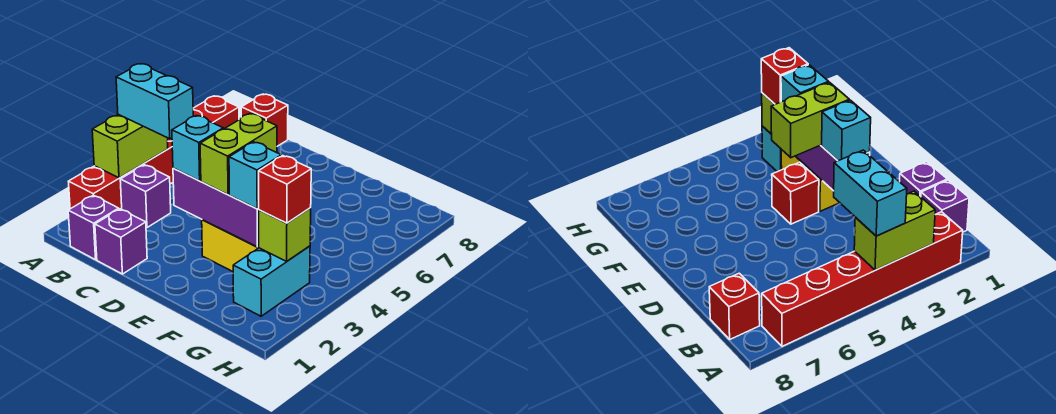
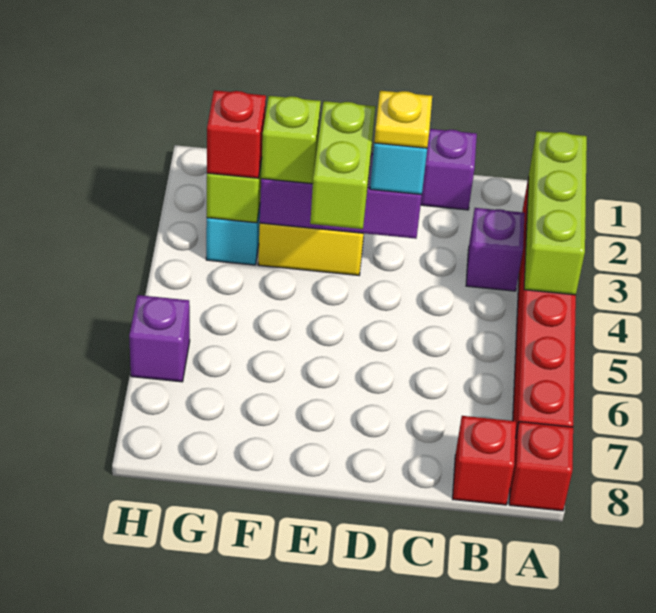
lime 1x2 brick [92,114,168,178] -> lime 1x3 brick [524,131,587,295]
cyan 1x2 brick [116,64,193,139] -> none
purple 1x1 brick [68,195,119,260] -> purple 1x1 brick moved to [129,295,190,382]
none -> yellow 1x1 plate [374,91,432,148]
red 1x1 brick [772,162,819,224] -> red 1x1 brick moved to [509,422,573,511]
cyan 1x1 brick [229,142,281,209] -> lime 1x1 brick [261,96,321,184]

